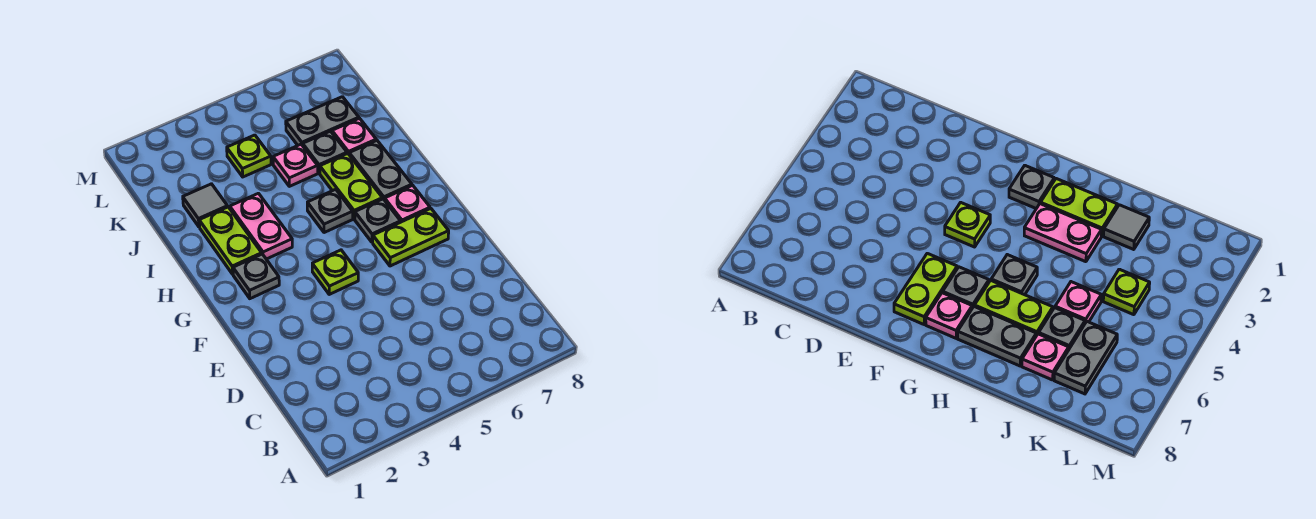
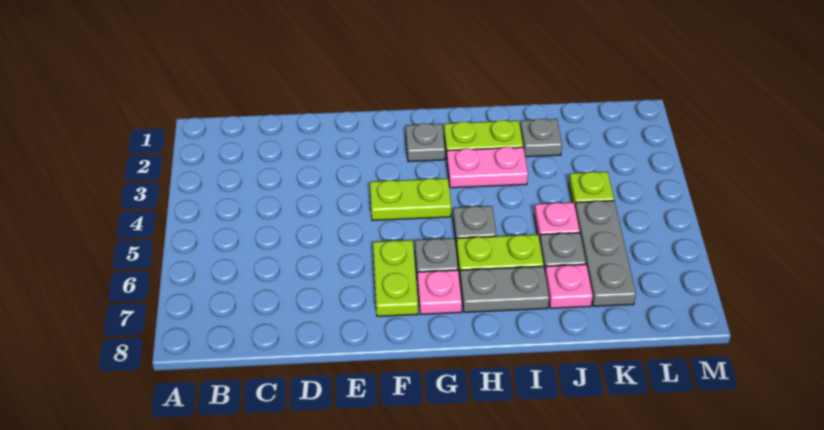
lime 1x1 plate [312,250,358,294] -> lime 1x2 plate [370,178,451,220]
grey 1x1 tile [183,184,228,227] -> grey 1x1 plate [520,118,562,157]
grey 1x2 plate [286,97,359,146] -> grey 1x3 plate [575,201,636,306]

